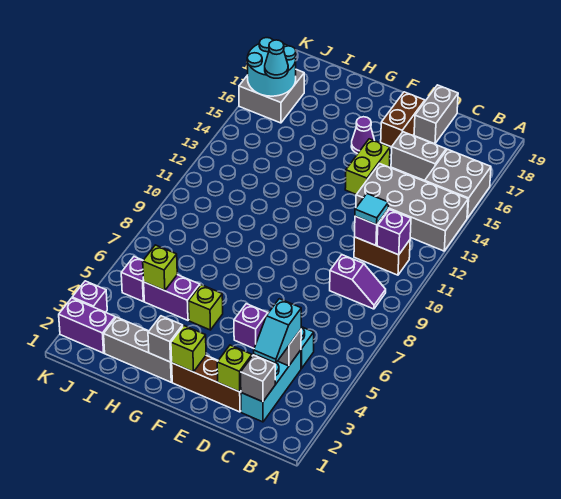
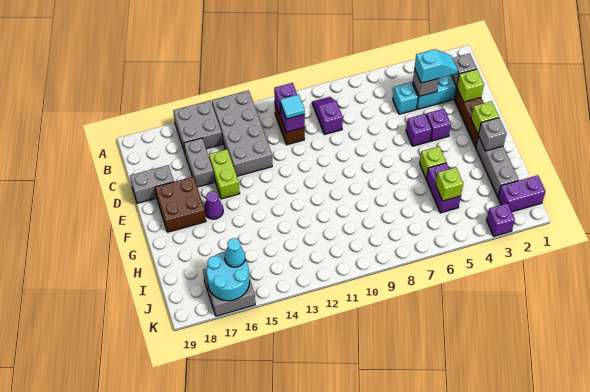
lime 1x2 brick [345,139,390,194] -> lime 1x2 brick turned to [209,149,240,199]
brown 1x2 brick [381,92,425,147] -> brown 2x2 brick [155,177,206,232]
purple 1x2 brick [59,298,115,353] -> purple 1x2 brick turned to [498,175,546,212]
purple 1x1 brick [121,257,144,301] -> purple 1x1 brick moved to [426,109,451,141]

